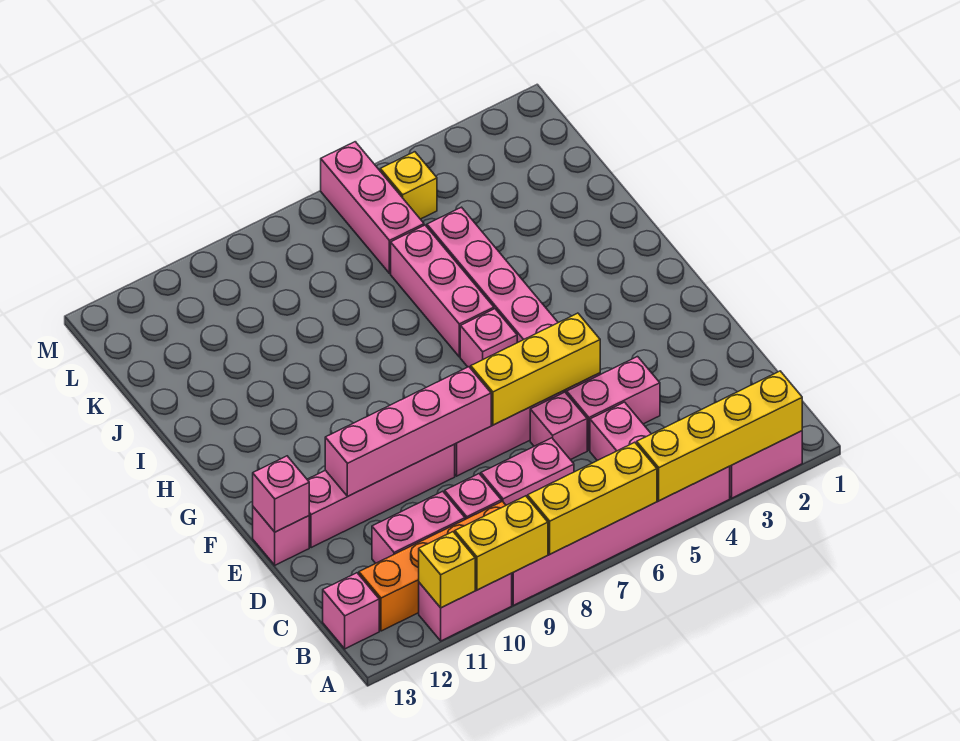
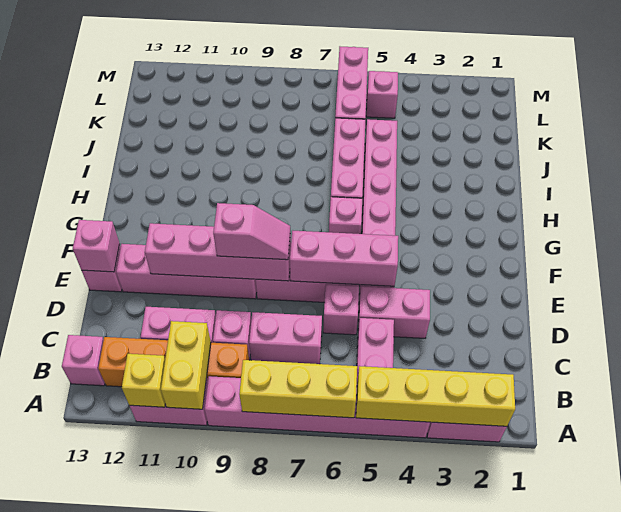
yellow 1x2 brick [455,496,548,590] -> yellow 1x2 brick turned to [161,321,211,409]
yellow 1x3 brick [471,313,600,425] -> pink 1x3 brick [290,231,398,286]
none -> pink 1x2 slope [213,203,290,260]
yellow 1x1 brick [380,152,437,219] -> pink 1x1 brick [366,71,398,118]

